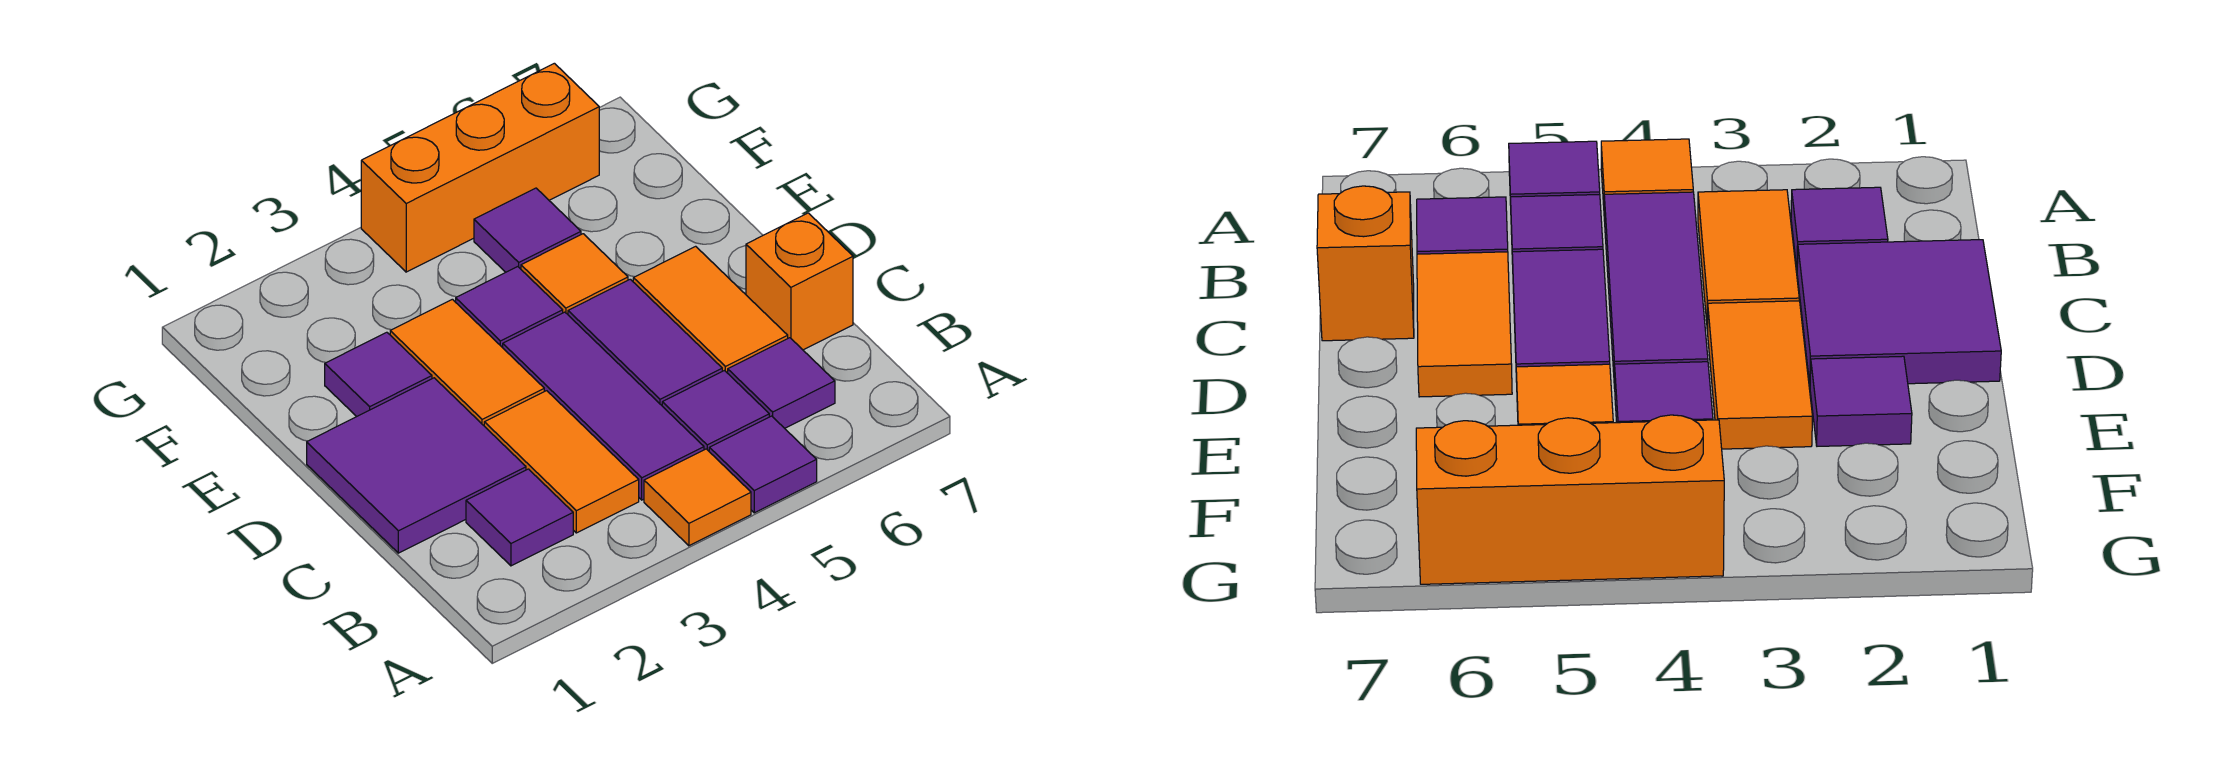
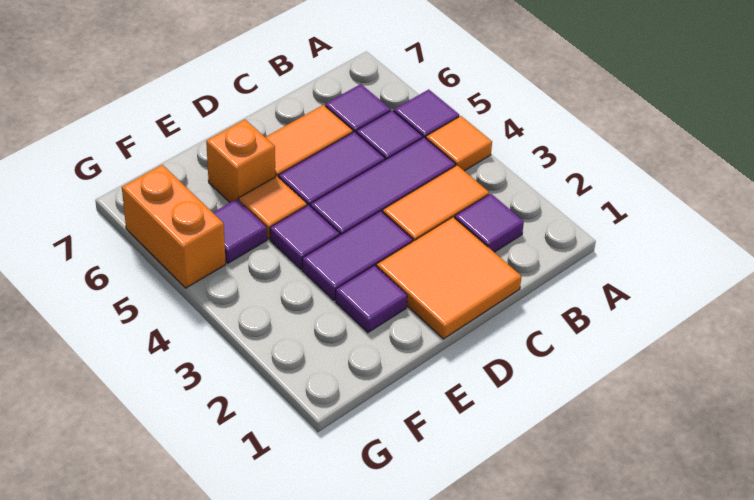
purple 2x2 tile [307,378,526,553] -> orange 2x2 tile [376,217,522,339]
orange 1x1 brick [746,213,853,350] -> orange 1x1 brick moved to [206,120,275,202]
orange 1x2 tile [390,299,544,425] -> purple 1x2 tile [302,211,413,300]
orange 1x3 brick [361,63,599,272] -> orange 1x2 brick [122,165,226,288]

